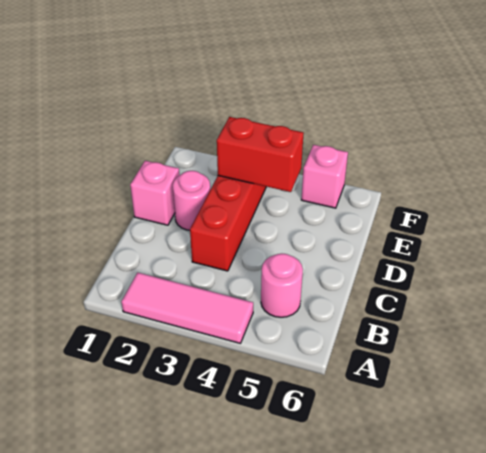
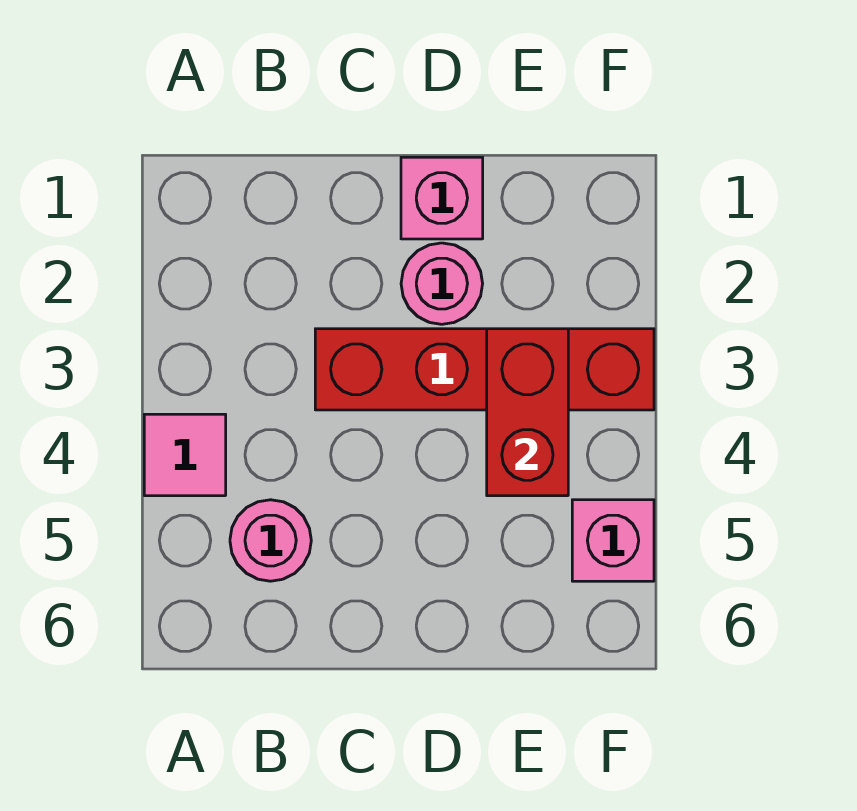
pink 1x3 tile [122,273,253,343] -> pink 1x1 tile [144,414,226,496]

